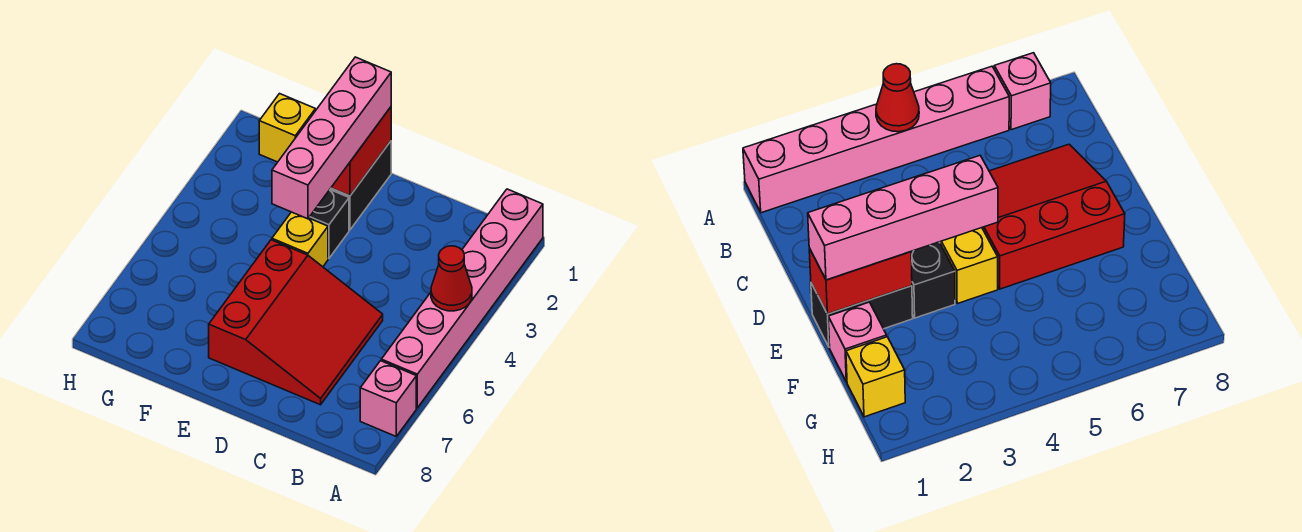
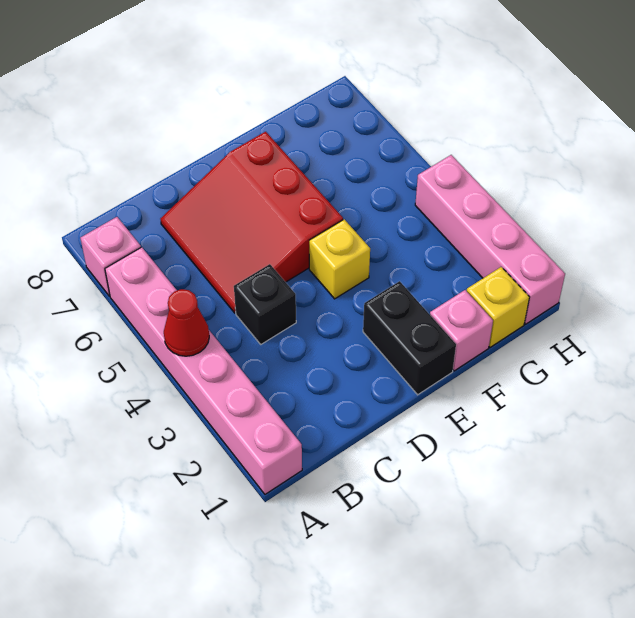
red 1x2 brick [331,107,391,196] -> none
pink 1x4 brick [272,57,391,219] -> pink 1x4 brick moved to [415,155,565,324]
black 1x1 brick [309,190,349,258] -> black 1x1 brick moved to [234,264,296,344]

